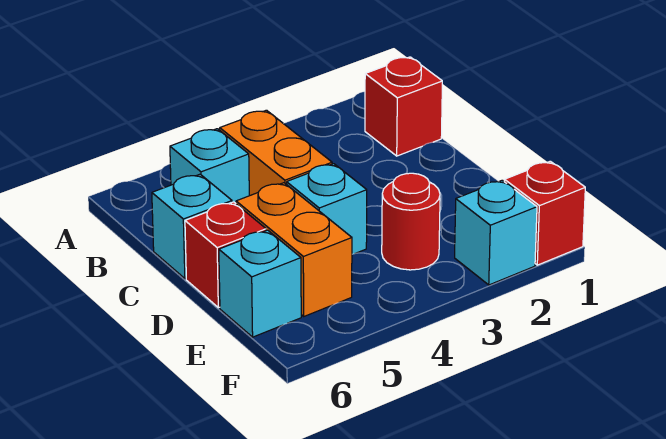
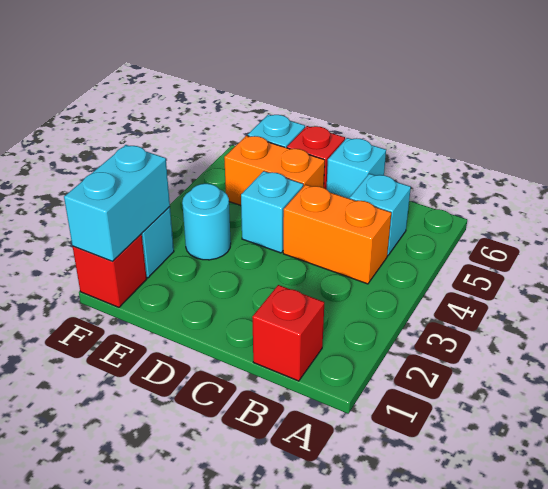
red 1x1 round brick [382,173,440,270] -> cyan 1x1 round brick [182,184,231,260]
none -> cyan 1x2 brick [64,145,170,261]

